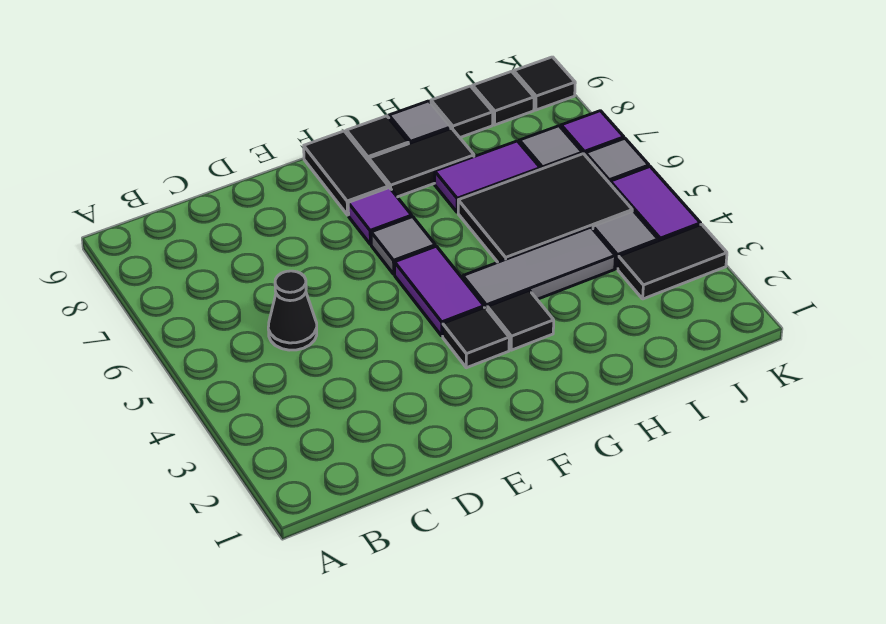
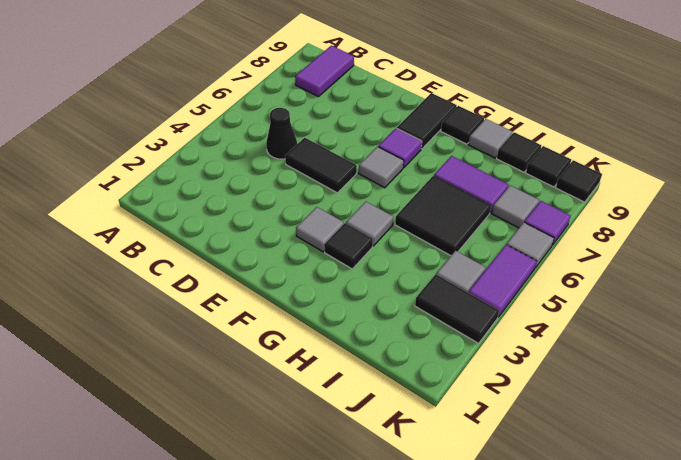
black 1x1 tile [443,308,509,368] -> grey 1x1 tile [296,207,344,252]
purple 1x2 tile [395,246,484,336] -> purple 1x2 tile moved to [295,46,354,97]
grey 1x3 tile [463,227,615,309] -> grey 1x1 tile [346,202,393,246]
black 1x2 tile [369,128,474,197] -> black 1x2 tile moved to [285,138,357,193]
black 2x3 tile [458,154,632,262] -> black 2x2 tile [395,176,491,256]

